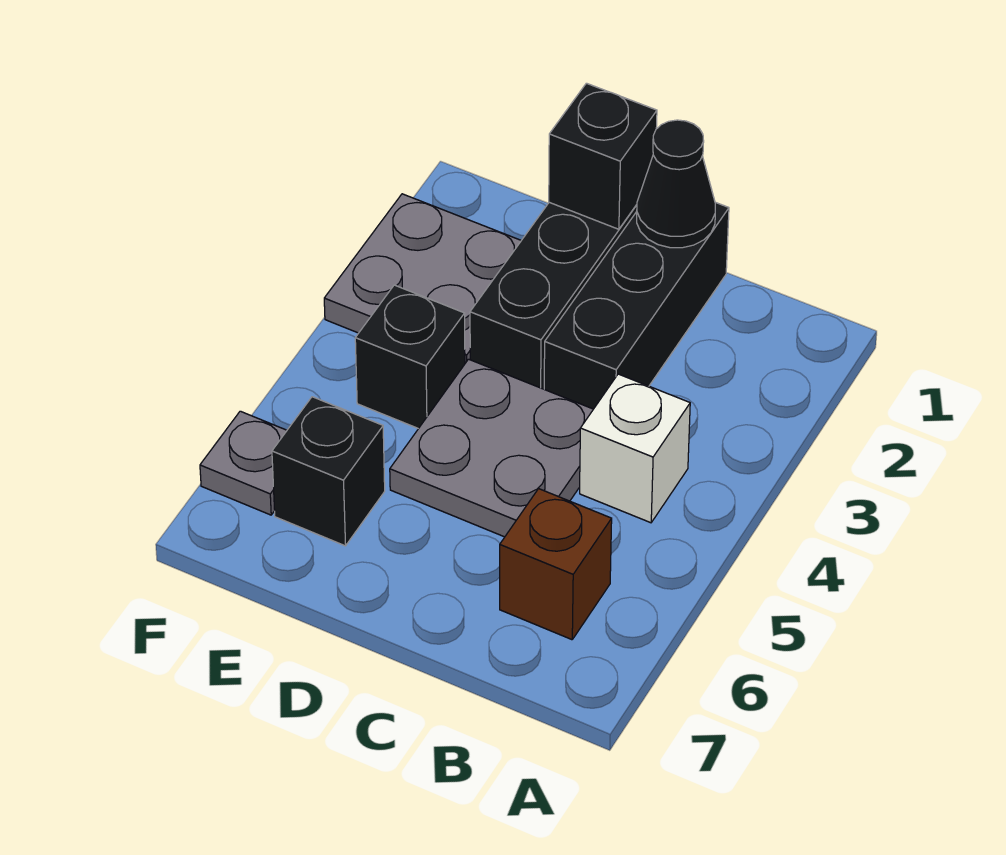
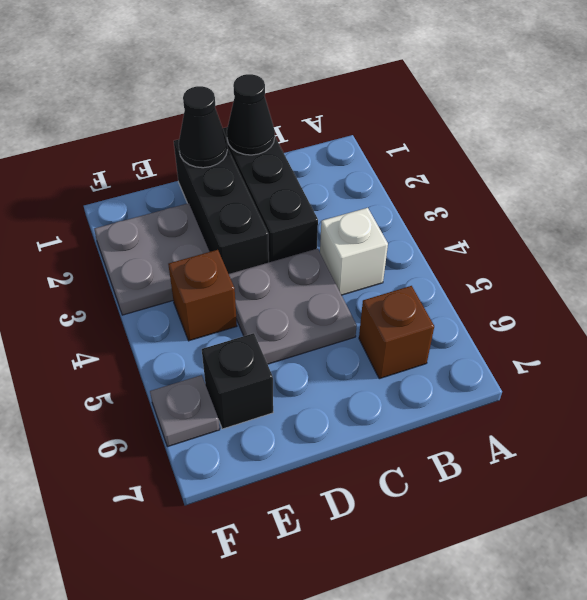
black 1x1 brick [549,83,657,229] -> black 1x1 cone [179,86,227,168]
black 1x1 brick [355,285,465,429] -> brown 1x1 brick [168,250,237,341]

